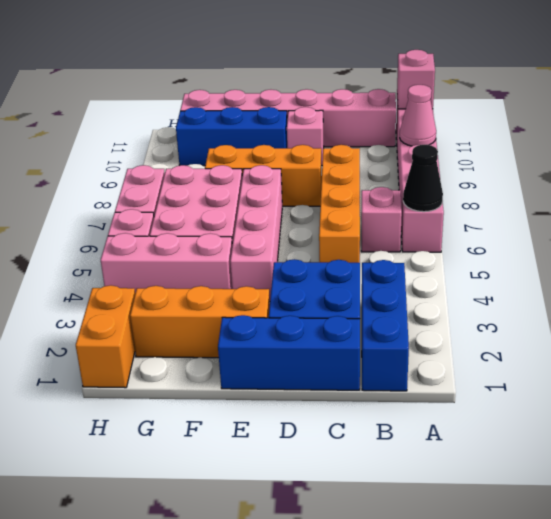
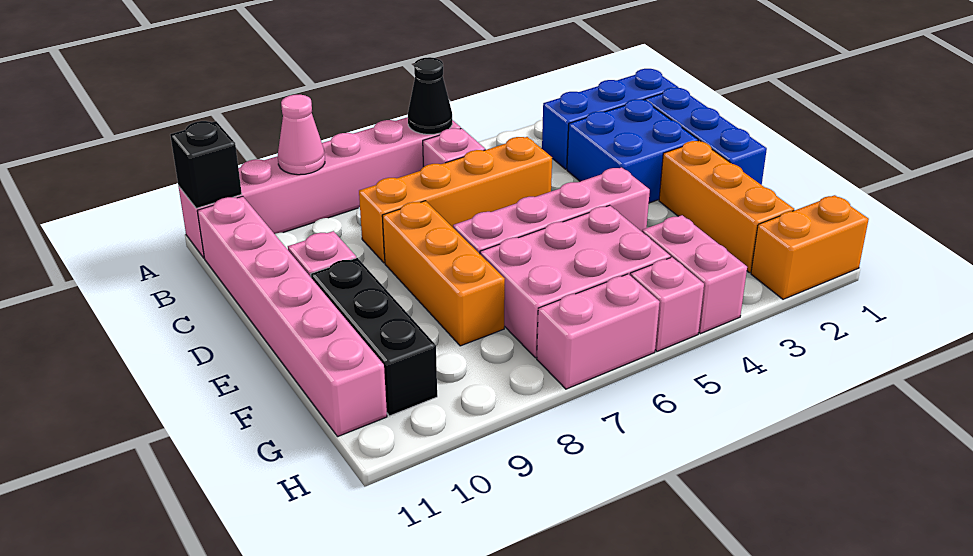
pink 1x1 brick [397,50,435,109] -> black 1x1 brick [170,121,242,208]
blue 1x3 brick [176,107,287,166] -> black 1x3 brick [311,258,437,416]
pink 1x3 brick [101,233,232,293] -> pink 1x2 brick [642,215,747,334]

